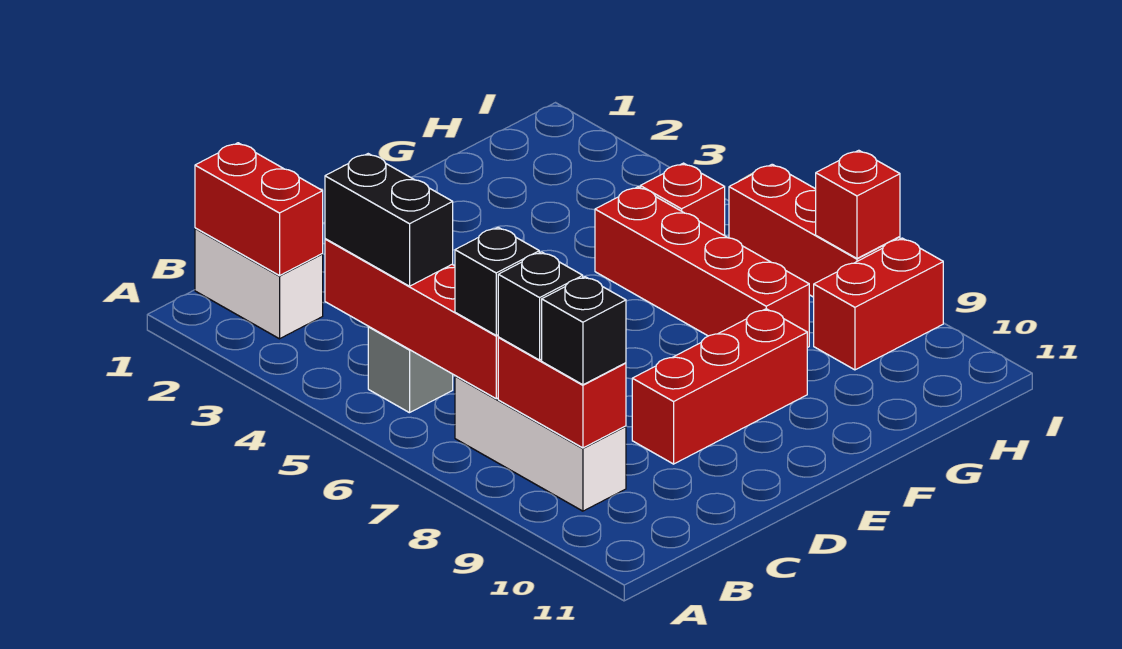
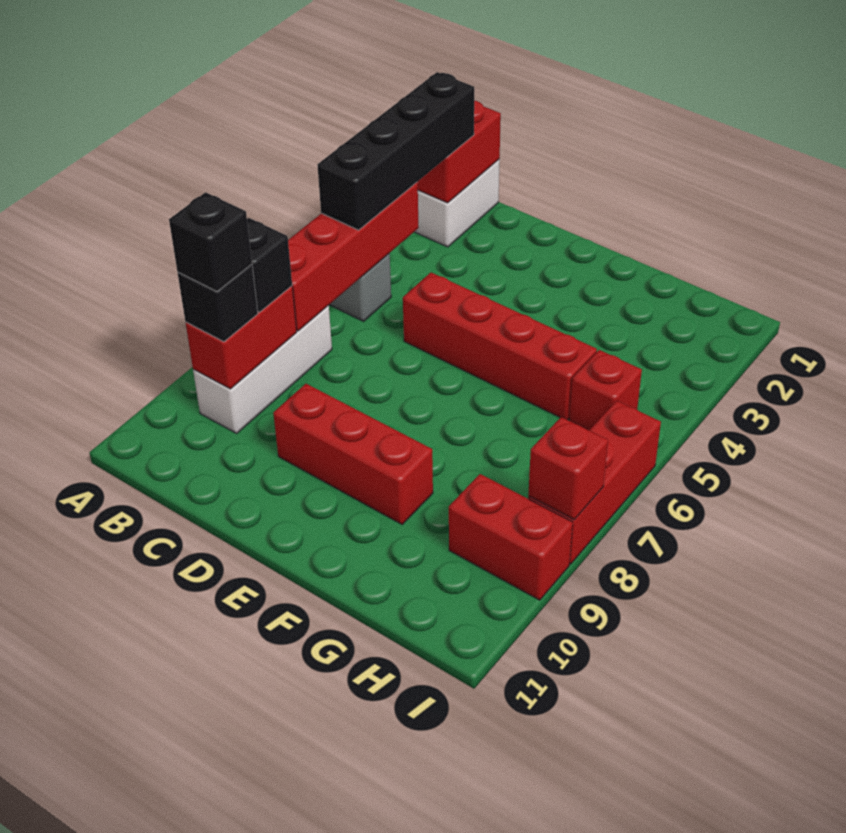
black 1x2 brick [325,154,453,286] -> black 1x4 brick [317,72,474,230]
black 1x1 brick [455,227,539,335] -> black 1x1 brick moved to [169,192,252,291]
red 1x4 brick [595,187,809,348] -> red 1x4 brick turned to [403,273,597,420]

